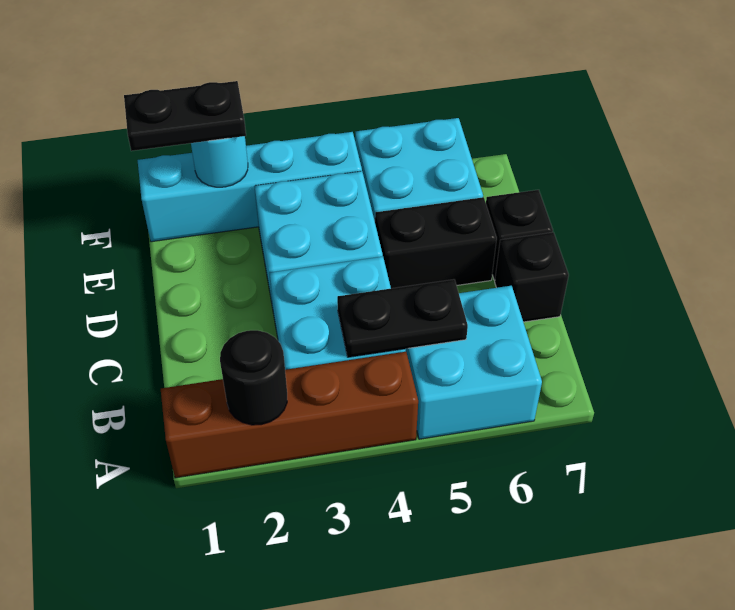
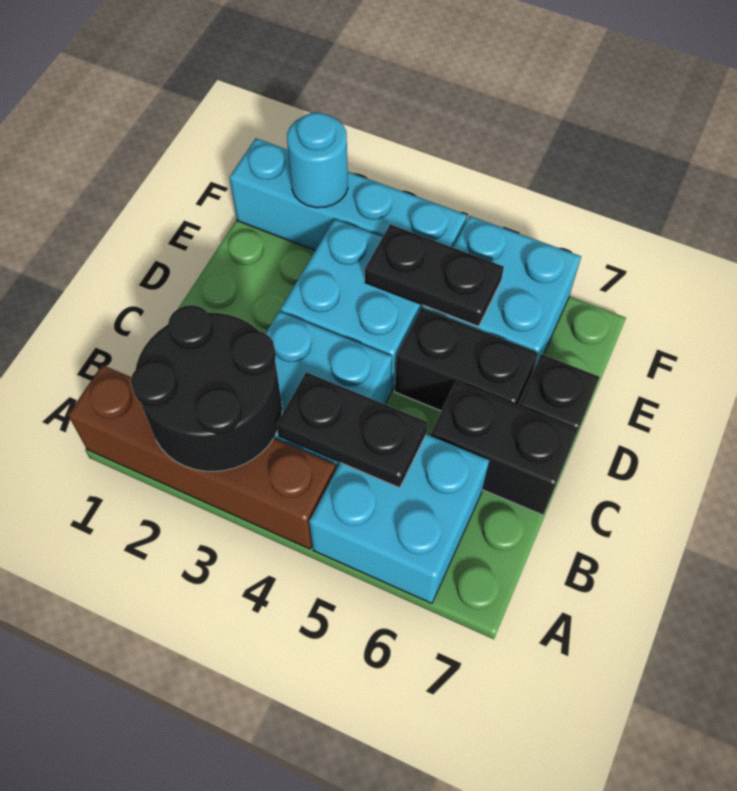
black 1x1 round brick [220,330,287,425] -> black 2x2 round brick [131,305,282,472]
black 1x1 brick [495,232,569,322] -> black 1x2 brick [430,382,578,515]
black 1x2 plate [124,81,246,151] -> black 1x2 plate moved to [365,224,504,326]

